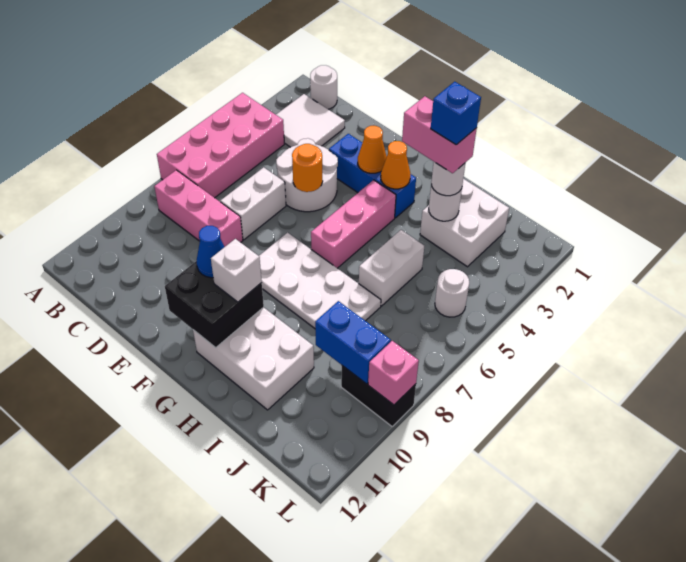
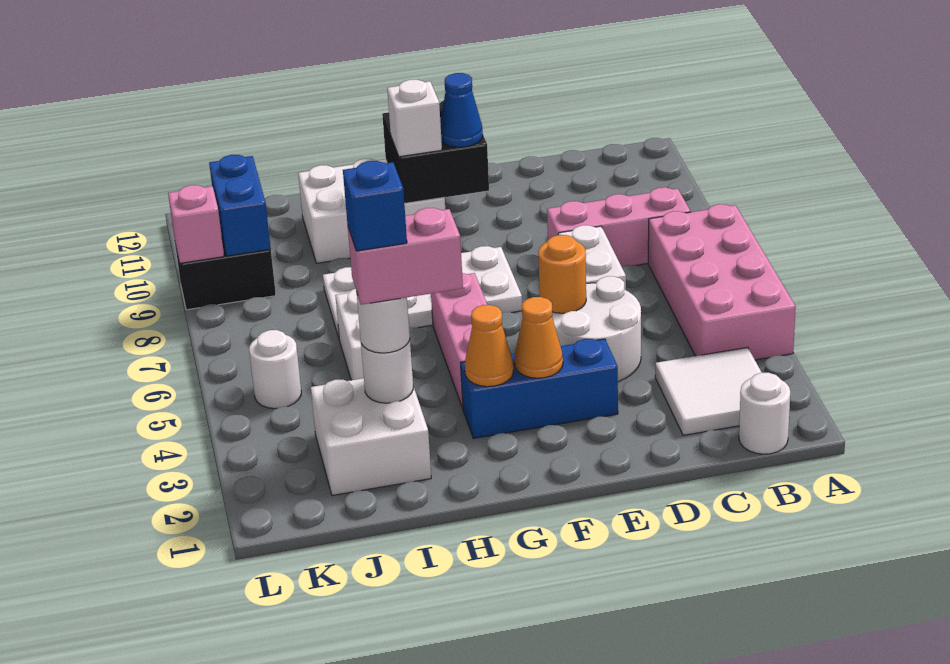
blue 1x2 brick [315,301,391,384] -> blue 1x2 brick turned to [209,155,271,256]

